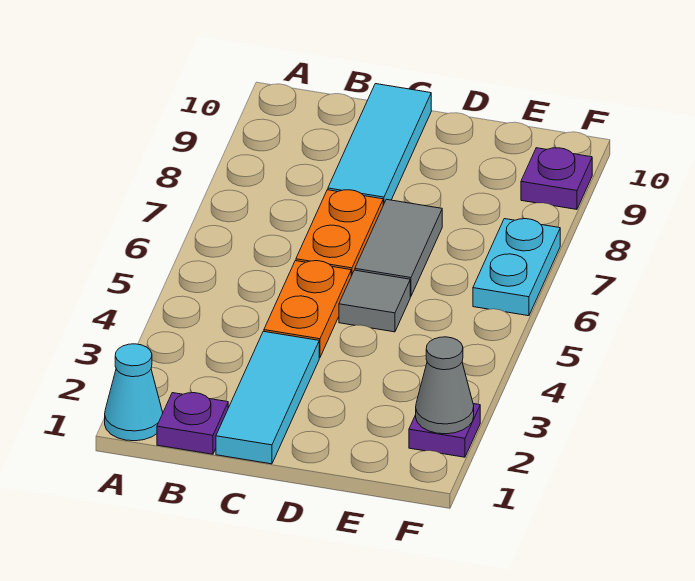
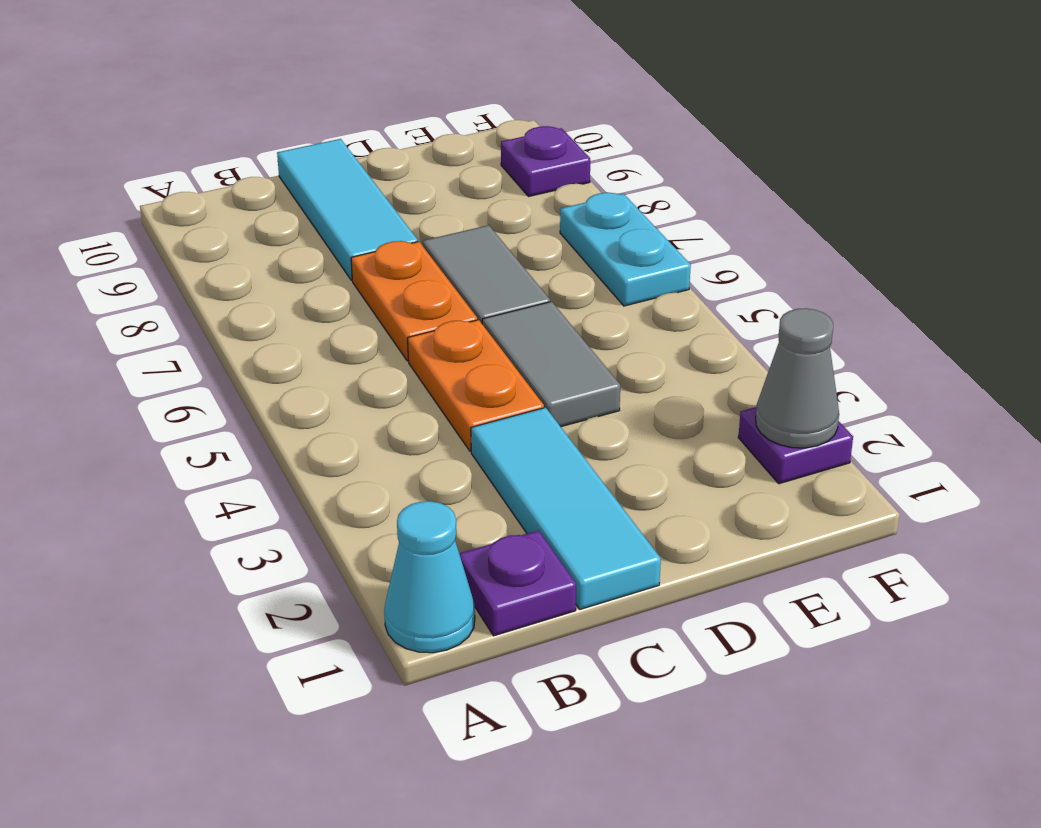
grey 1x1 tile [339,270,410,332] -> grey 1x2 tile [482,302,620,427]

